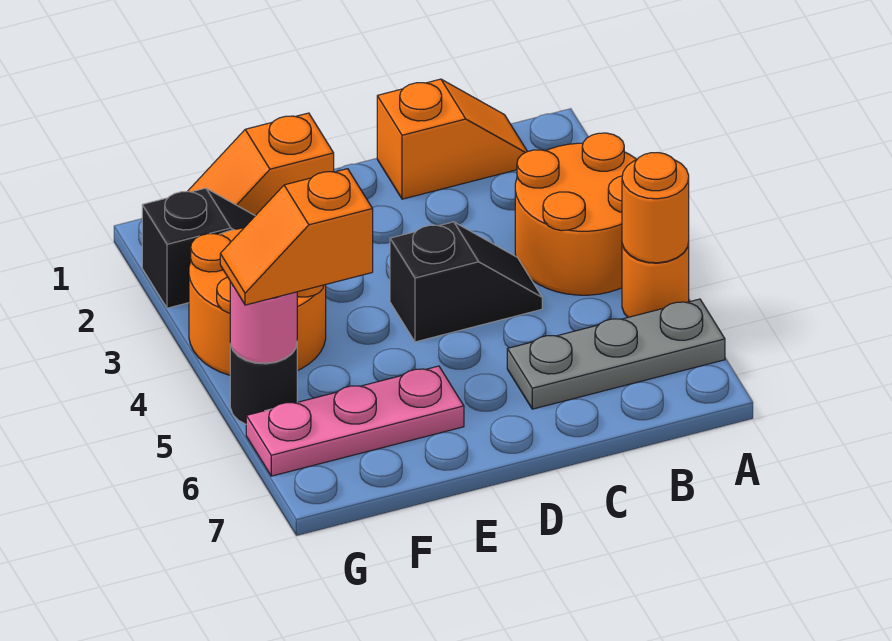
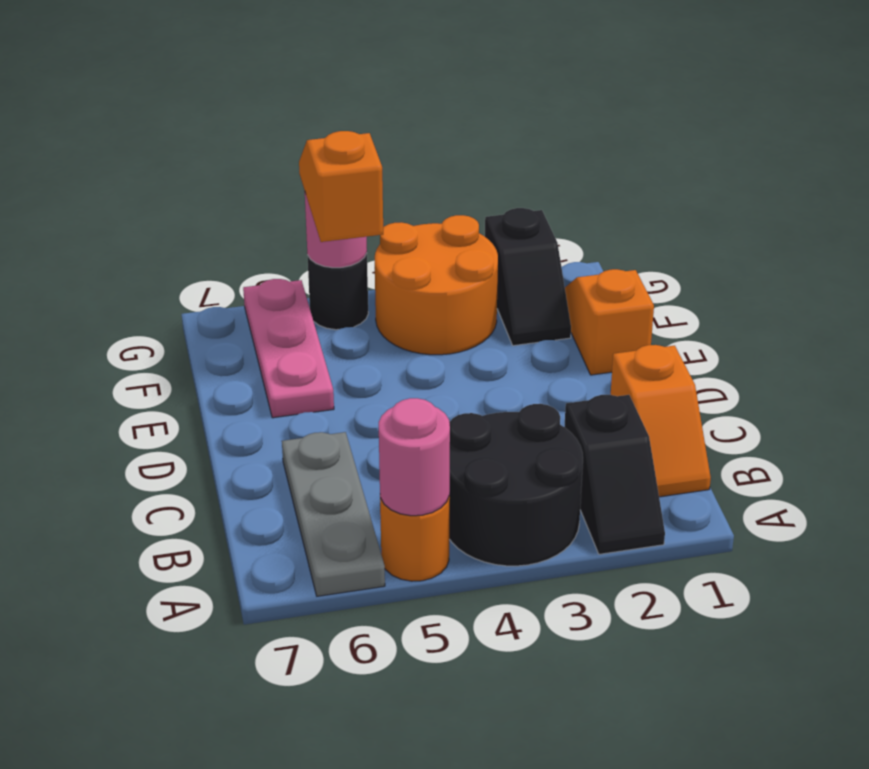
orange 2x2 round brick [515,133,637,295] -> black 2x2 round brick [449,404,583,566]
orange 1x1 round brick [622,153,689,263] -> pink 1x1 round brick [379,398,450,516]
black 1x2 slope [390,222,542,342] -> black 1x2 slope moved to [565,395,665,554]

